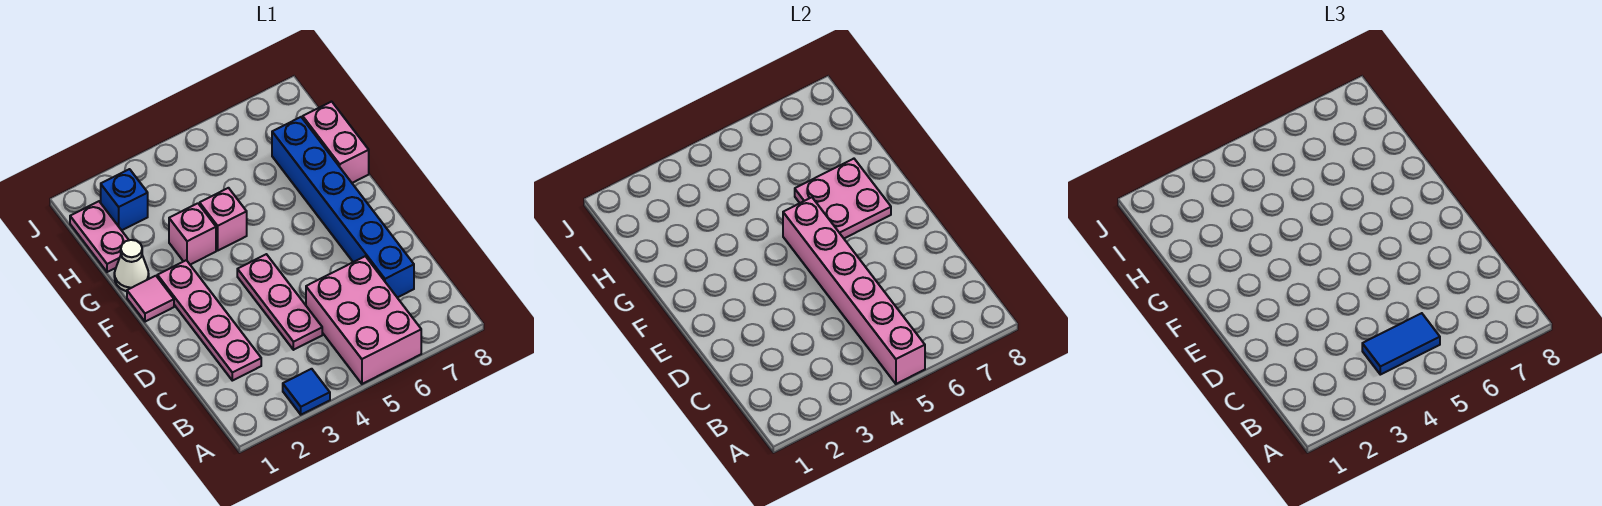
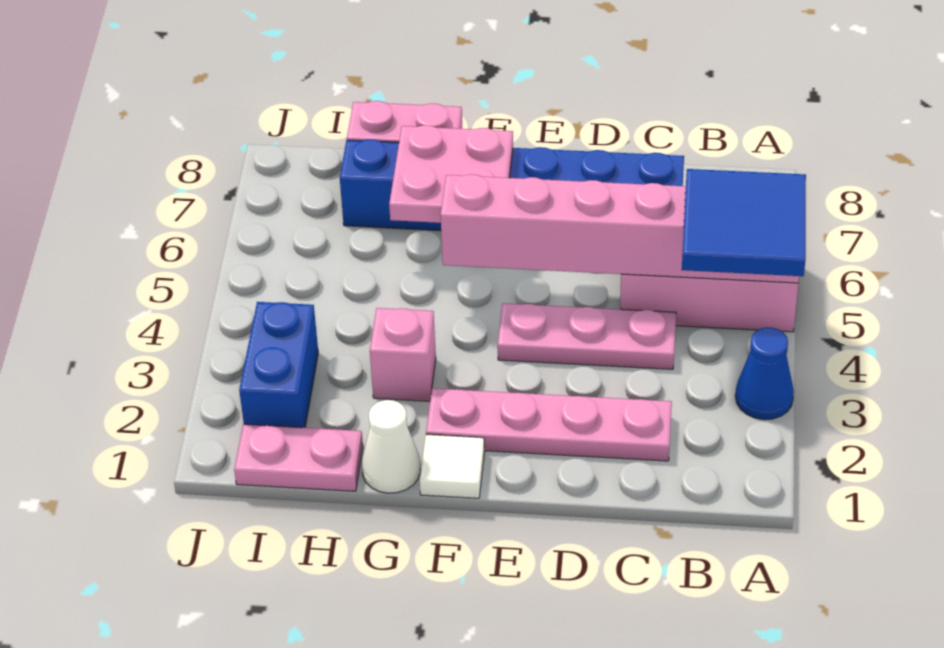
blue 1x1 tile [283,369,330,415] -> blue 1x1 cone [735,327,794,420]
blue 1x2 tile [1362,313,1440,375] -> blue 2x2 tile [682,169,806,276]
pink 1x1 tile [127,276,174,322] -> white 1x1 tile [420,434,485,498]
pink 1x1 brick [200,188,247,250] -> none
blue 1x1 brick [101,169,148,230] -> blue 1x2 brick [239,302,318,428]

